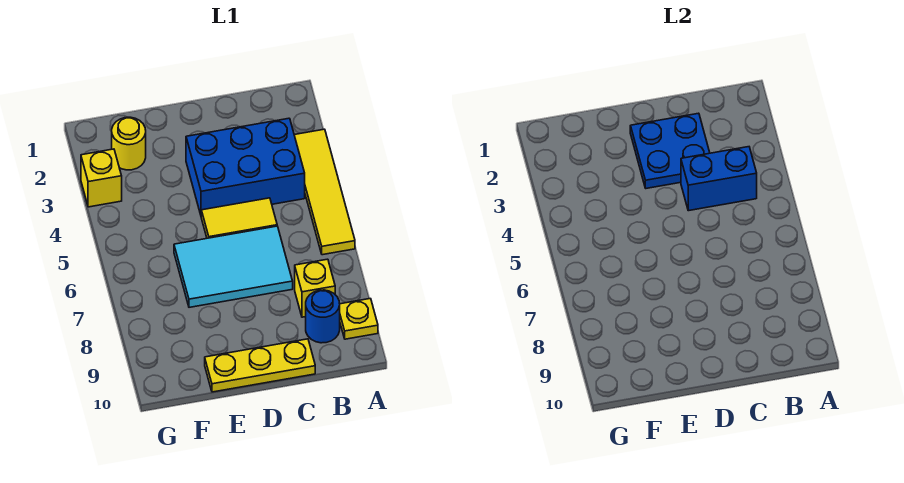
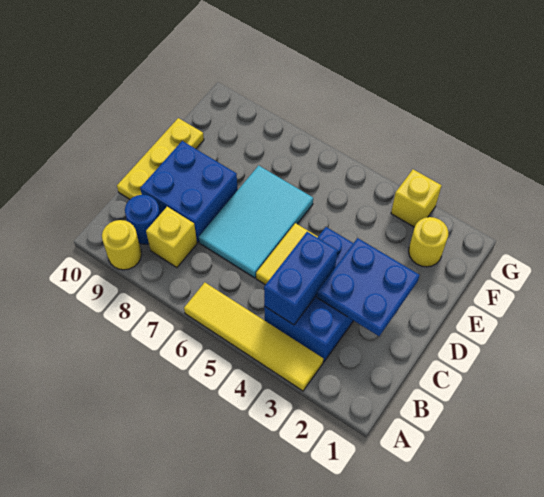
yellow 1x1 plate [340,299,378,339] -> yellow 1x1 round brick [102,220,142,270]
none -> blue 2x2 brick [140,141,238,242]

